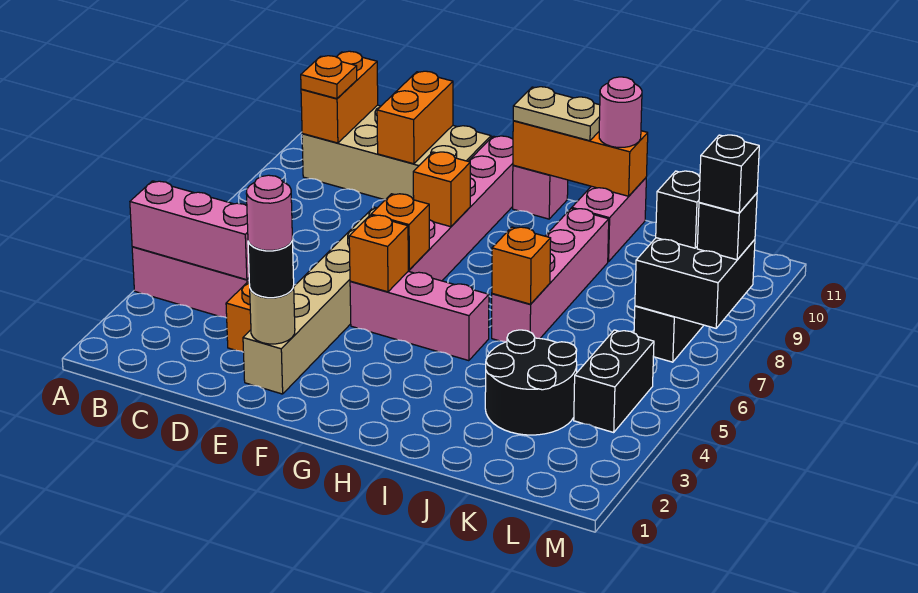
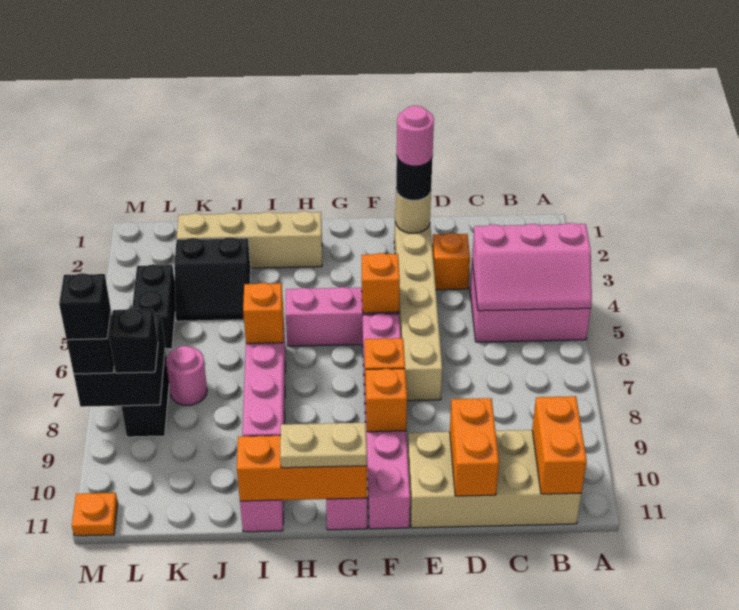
orange 1x1 plate [301,56,357,99] -> orange 1x1 plate moved to [72,493,118,536]
orange 1x1 brick [371,194,429,270] -> orange 1x1 brick moved to [366,369,407,432]
none -> tan 1x4 brick [177,211,322,268]
pink 1x1 round brick [599,77,642,147] -> pink 1x1 round brick moved to [166,346,207,405]
black 2x2 round brick [485,330,577,435] -> black 2x2 slope [174,237,251,321]

